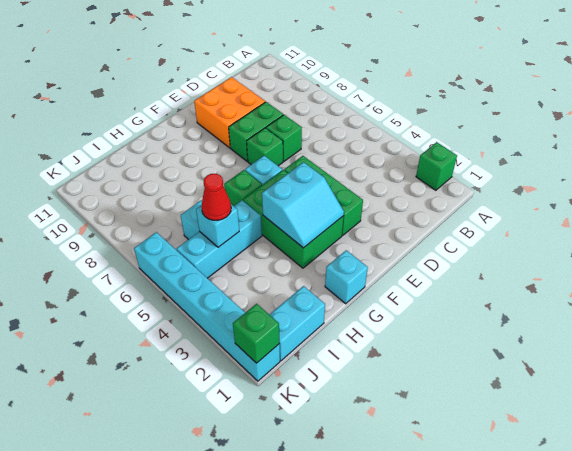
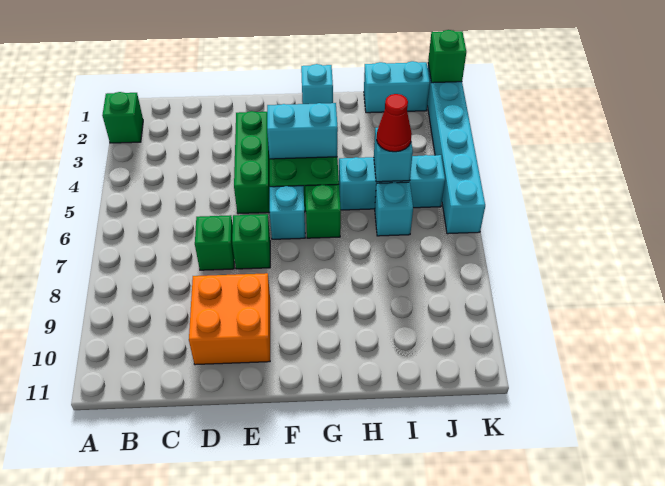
green 1x2 brick [229,102,283,161] -> none

